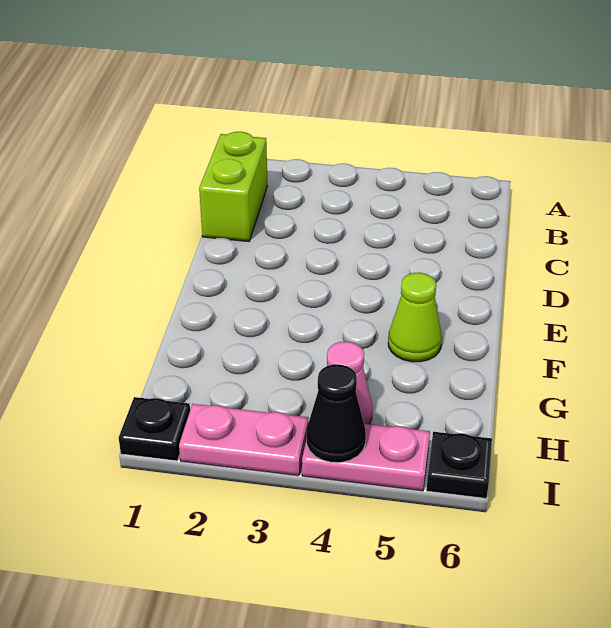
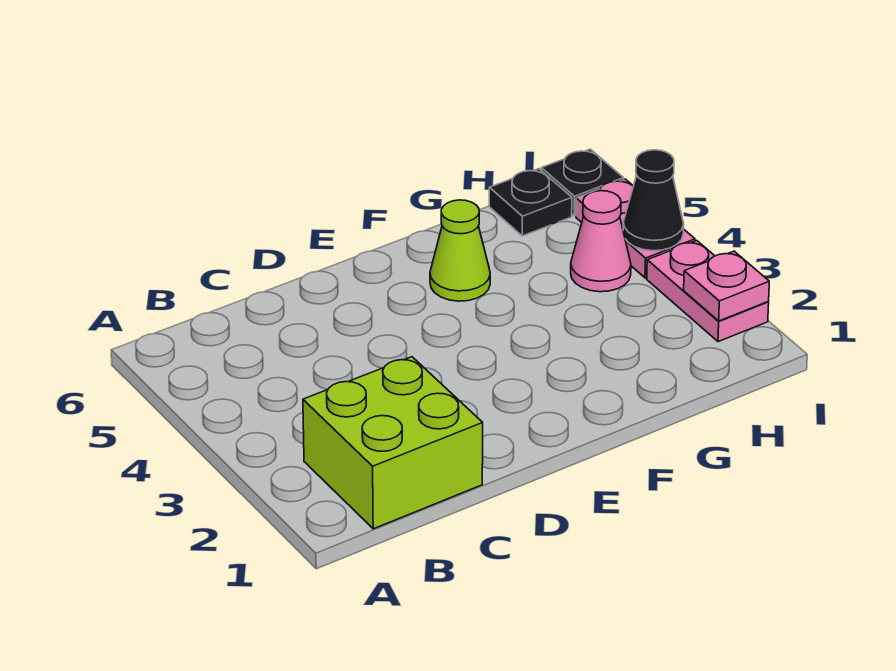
lime 1x2 brick [199,132,267,242] -> lime 2x2 brick [303,357,483,529]
black 1x1 plate [119,397,190,461] -> black 1x1 plate moved to [489,169,572,236]
none -> pink 1x1 plate [684,251,769,321]

